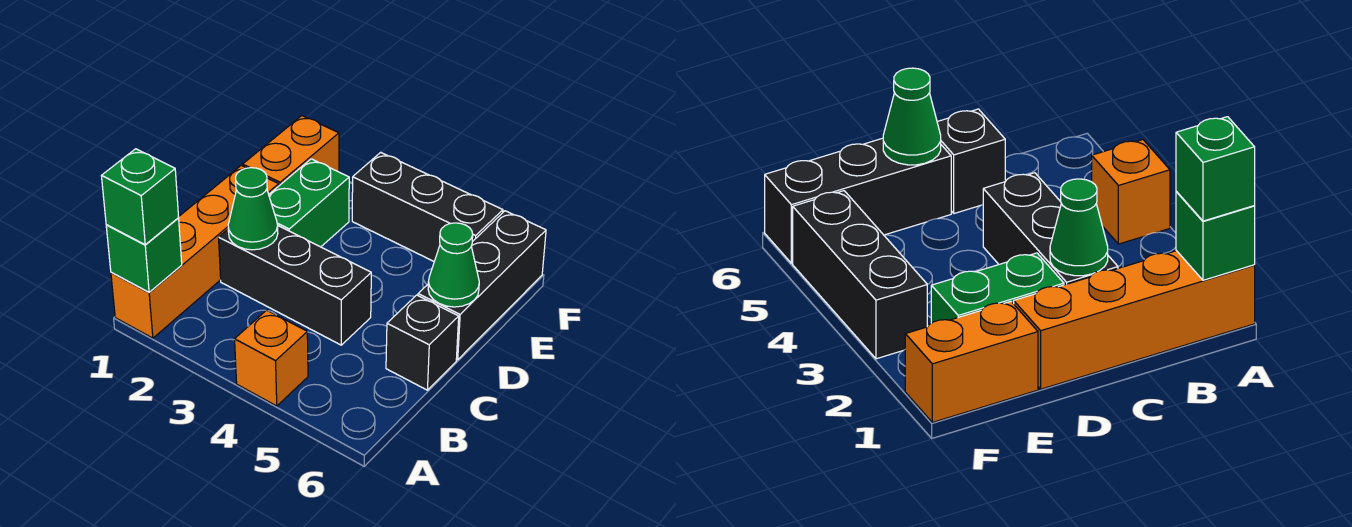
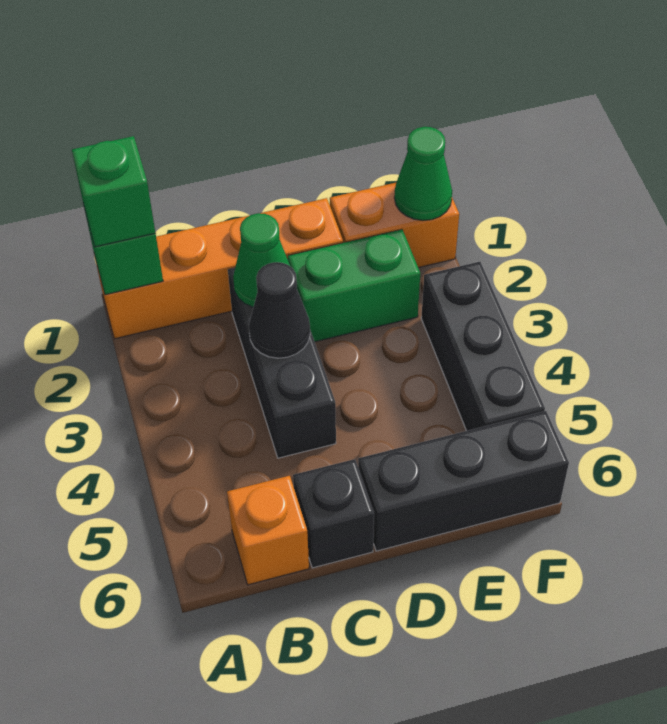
orange 1x1 brick [235,310,308,406] -> orange 1x1 brick moved to [227,476,309,585]
none -> black 1x1 cone [249,262,310,358]
green 1x1 cone [428,223,479,307] -> green 1x1 cone moved to [394,127,452,220]

